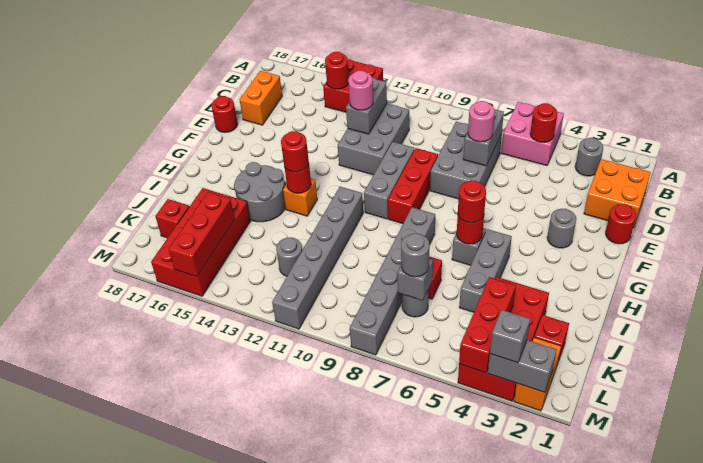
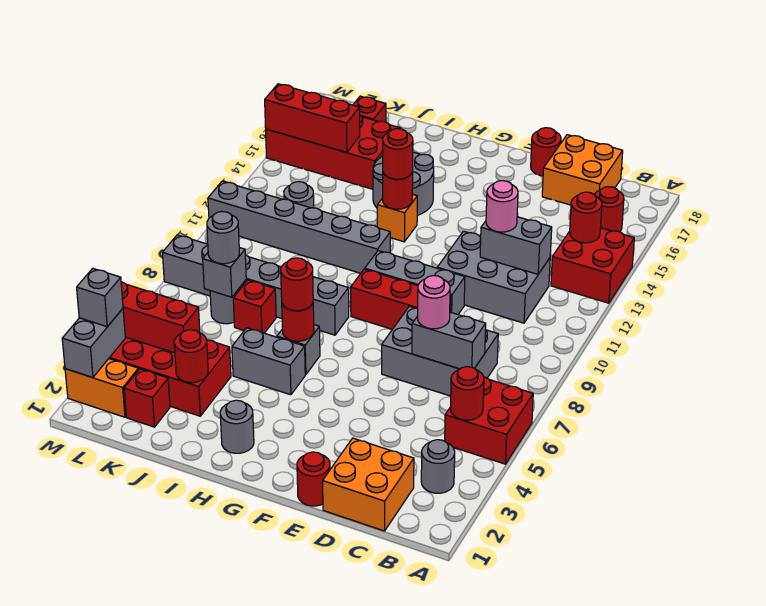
pink 2x2 brick [501,102,564,166] -> red 2x2 brick [445,377,533,464]
none -> red 1x1 round brick [595,187,624,232]
orange 1x2 brick [240,71,282,125] -> orange 2x2 brick [542,135,623,205]
grey 1x1 round brick [547,209,576,248] -> grey 1x1 round brick moved to [220,400,254,453]
grey 1x3 brick [459,229,512,312] -> grey 1x2 brick [232,328,305,395]
none -> red 1x1 round brick [174,330,208,383]

